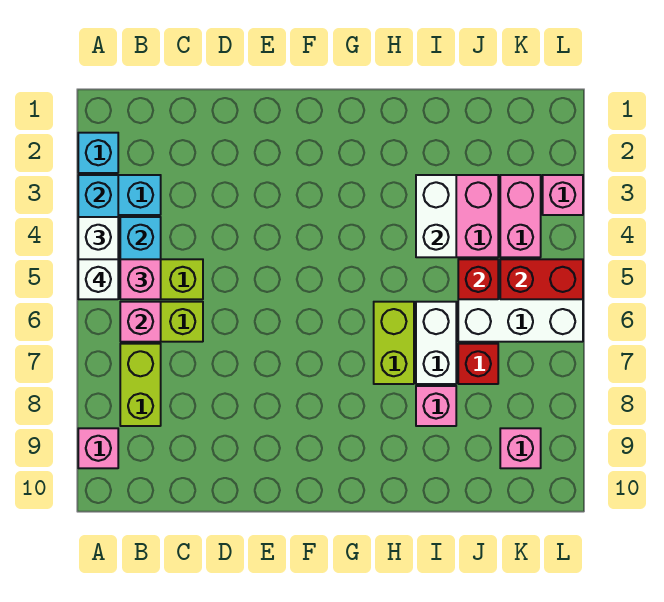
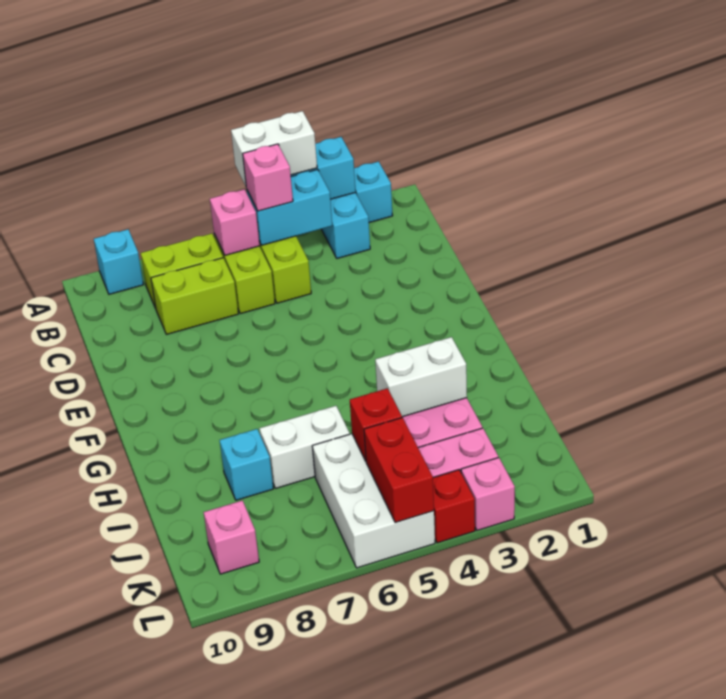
white 1x1 brick [78,259,118,299] -> none
pink 1x1 brick [78,428,118,468] -> cyan 1x1 brick [94,229,144,294]
lime 1x2 brick [374,302,414,384] -> lime 1x2 brick moved to [151,258,238,334]
pink 1x1 brick [416,386,456,426] -> cyan 1x1 brick [220,429,273,500]
red 1x1 brick [458,344,498,384] -> red 1x1 brick moved to [433,470,475,543]

